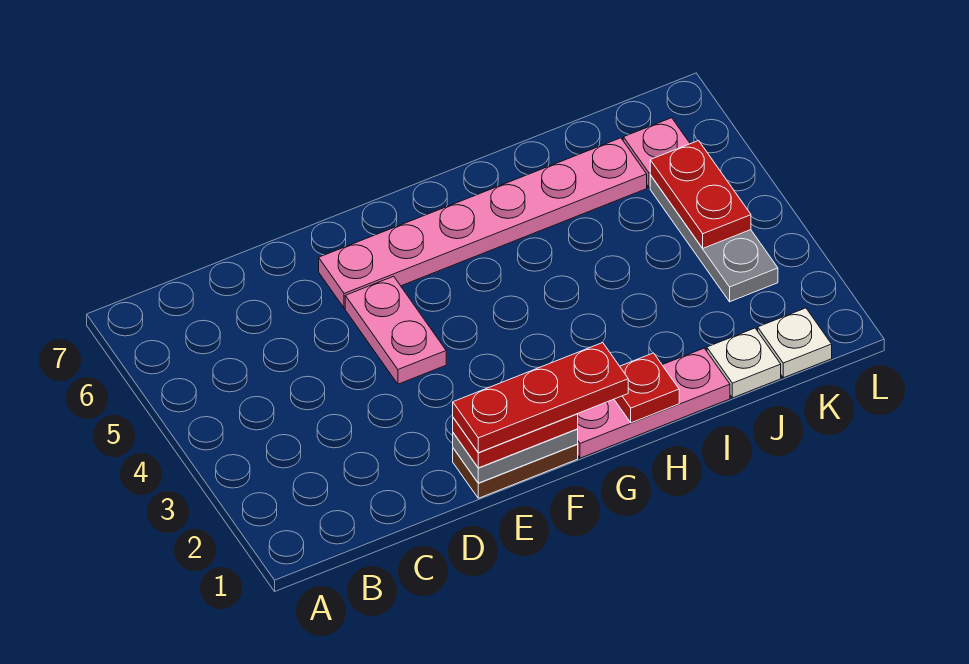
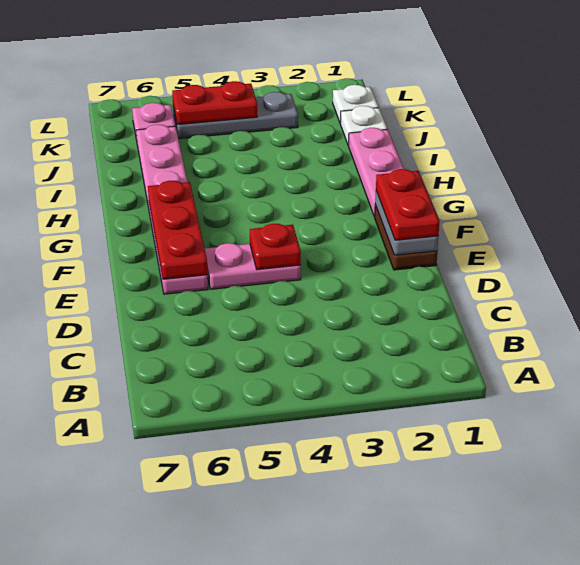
red 1x3 plate [453,343,628,453] -> red 1x3 plate moved to [148,181,208,279]
red 1x1 plate [614,353,679,423] -> red 1x1 plate moved to [250,224,301,270]

